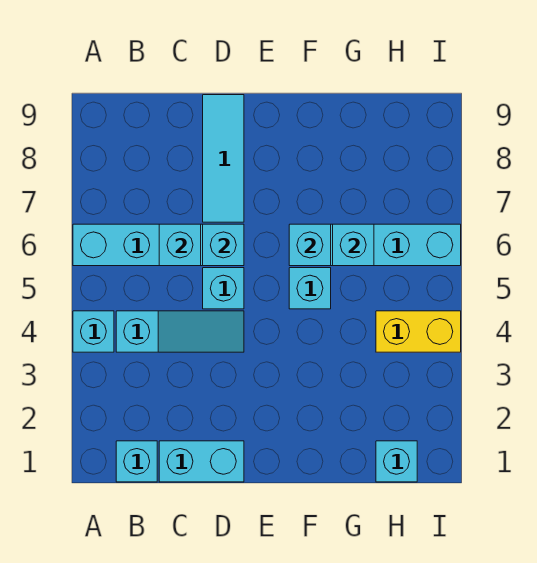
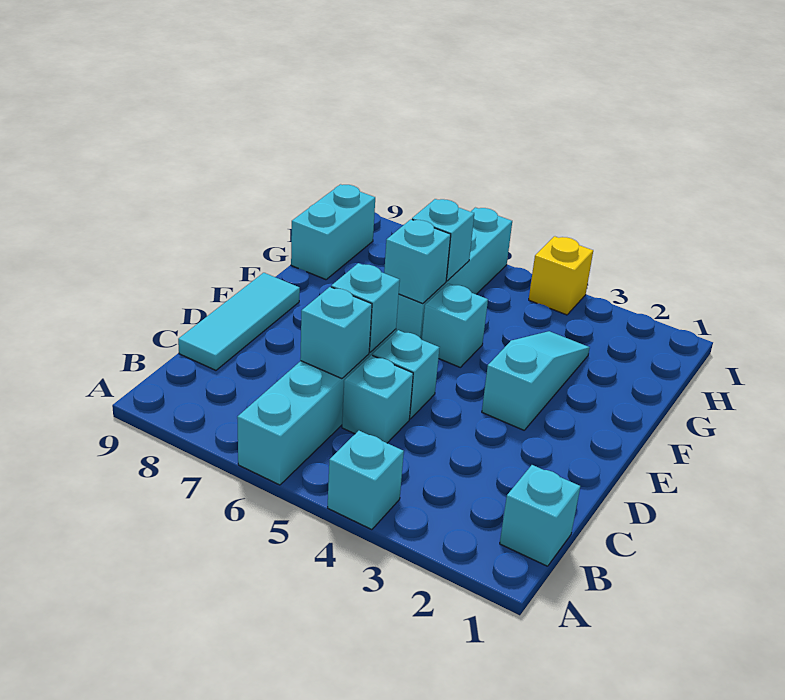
cyan 1x3 slope [116,311,244,352] -> cyan 1x3 slope moved to [482,331,590,430]
cyan 1x2 brick [159,441,244,482] -> cyan 1x2 brick moved to [291,184,375,280]
cyan 1x3 tile [203,95,244,222] -> cyan 1x3 tile turned to [178,273,300,370]
cyan 1x1 brick [376,441,417,482] -> cyan 1x1 brick moved to [342,355,413,443]
yellow 1x2 brick [376,311,461,352] -> yellow 1x1 brick [529,236,593,315]

